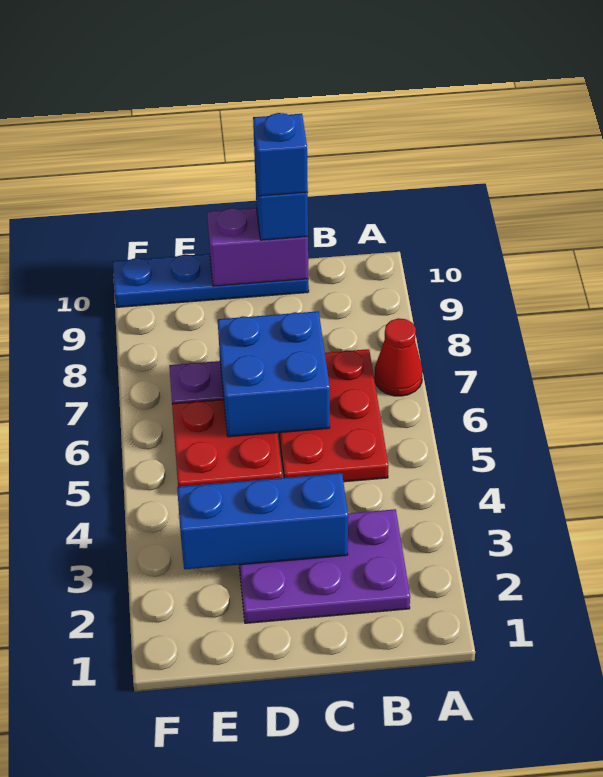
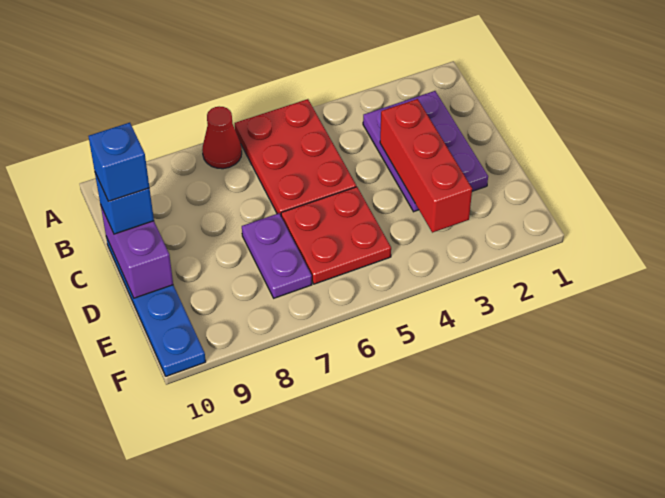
red 2x3 plate [279,349,388,482] -> red 2x3 plate turned to [235,99,356,215]
blue 1x3 brick [177,473,348,569] -> red 1x3 brick [380,99,472,233]
blue 2x2 brick [218,311,330,437] -> none

